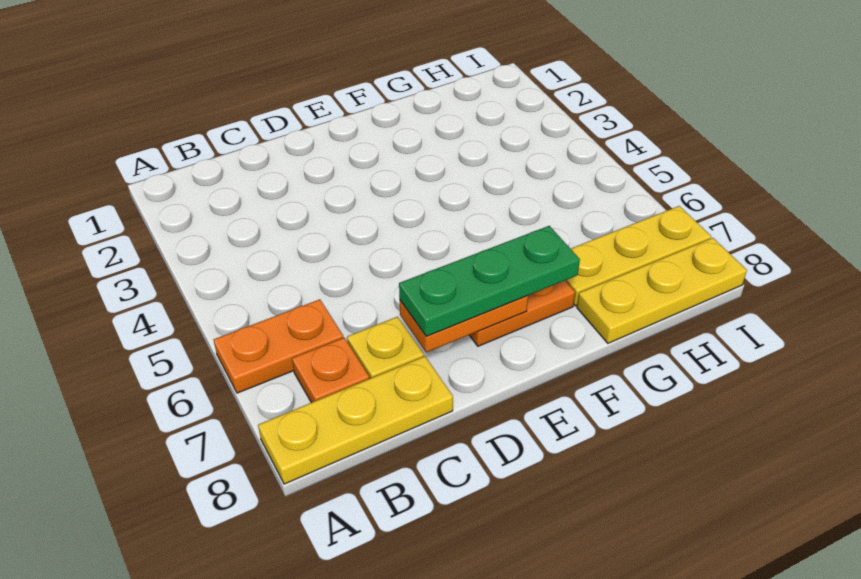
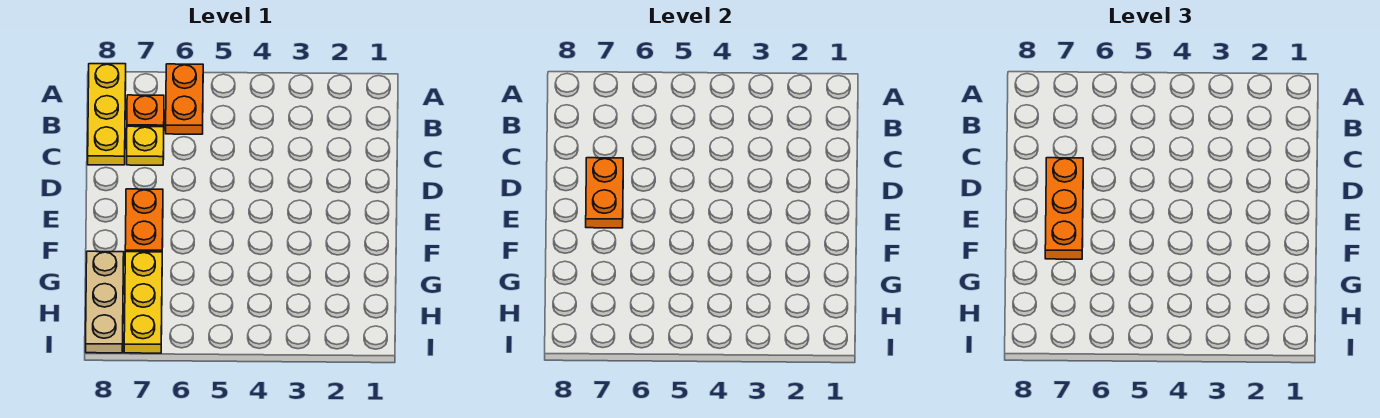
green 1x3 plate [399,226,580,336] -> orange 1x3 plate [1045,158,1083,259]
yellow 1x3 plate [577,238,747,343] -> tan 1x3 plate [86,251,124,353]

